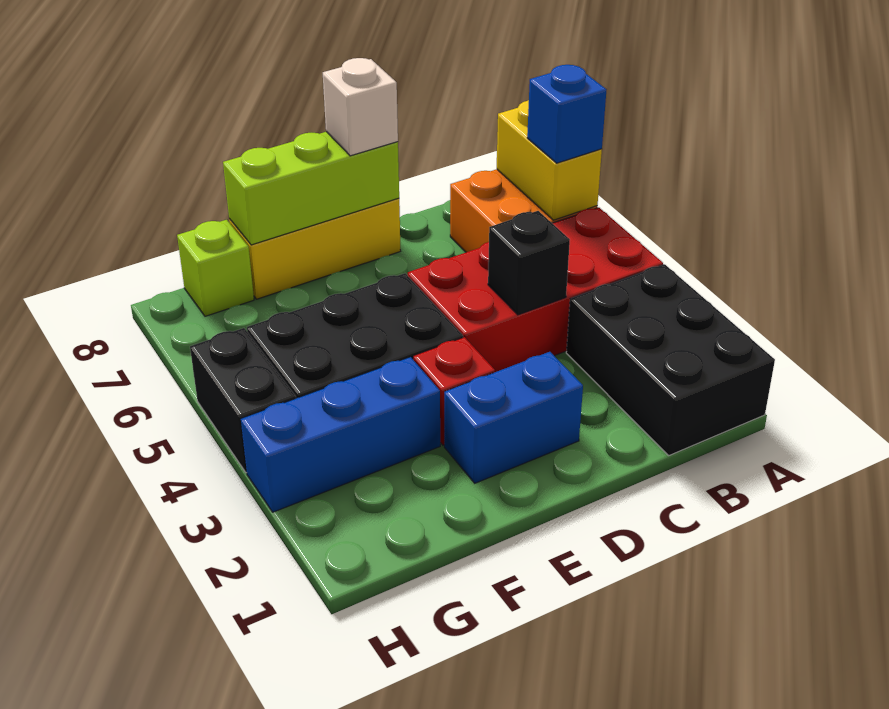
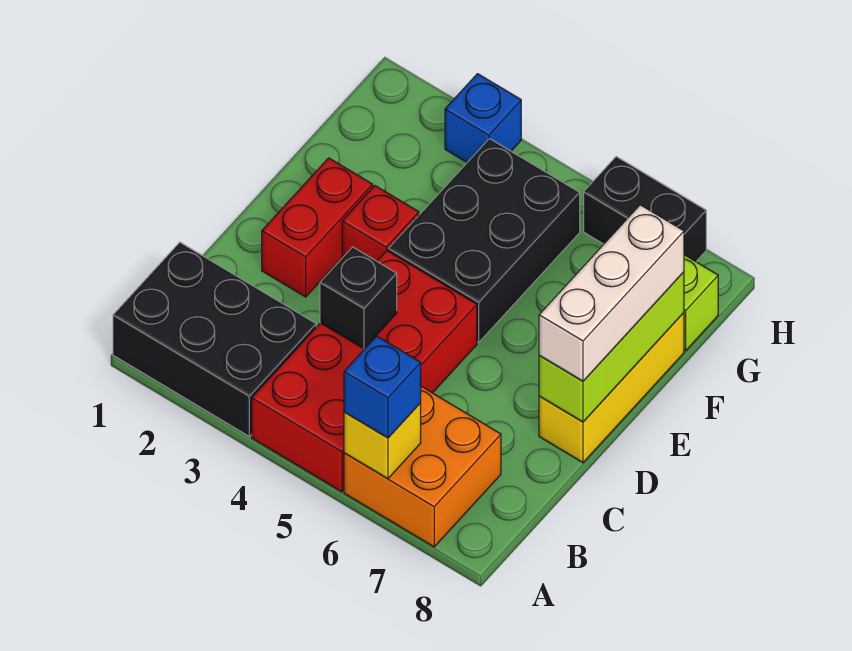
yellow 1x2 brick [497,100,602,220] -> yellow 1x1 brick [344,403,421,478]
blue 1x2 brick [444,352,583,483] -> red 1x2 brick [262,158,373,297]
white 1x1 brick [323,58,398,156] -> white 1x3 brick [539,205,684,381]
blue 1x3 brick [241,357,440,512] -> blue 1x1 brick [445,74,521,162]
black 1x2 brick [190,328,296,473] -> black 1x2 brick moved to [584,157,706,262]

